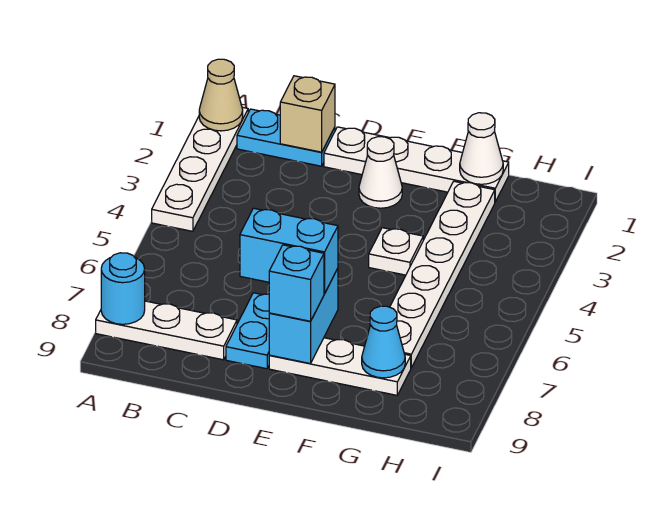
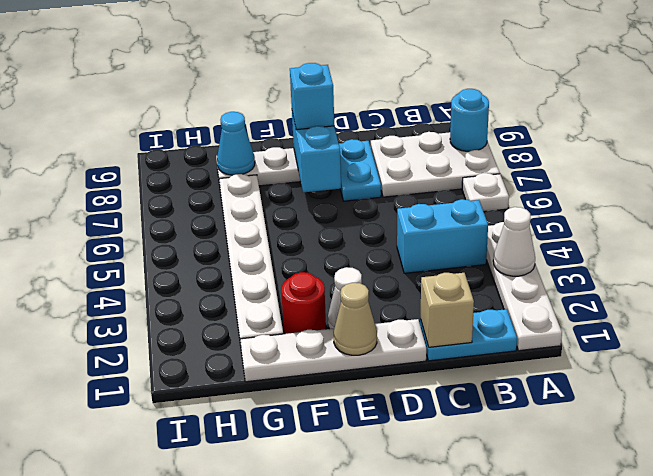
tan 1x1 cone [199,59,243,131] -> tan 1x1 cone moved to [334,283,377,355]
white 1x3 plate [96,301,237,360] -> white 2x3 plate [371,132,500,197]
cyan 1x2 brick [240,208,338,294] -> cyan 1x2 brick moved to [397,199,488,273]
none -> red 1x1 round brick [281,272,326,334]
white 1x1 plate [369,228,423,275] -> white 1x1 plate moved to [462,173,509,212]
white 1x1 cone [460,113,503,184] -> white 1x1 cone moved to [493,207,535,276]

